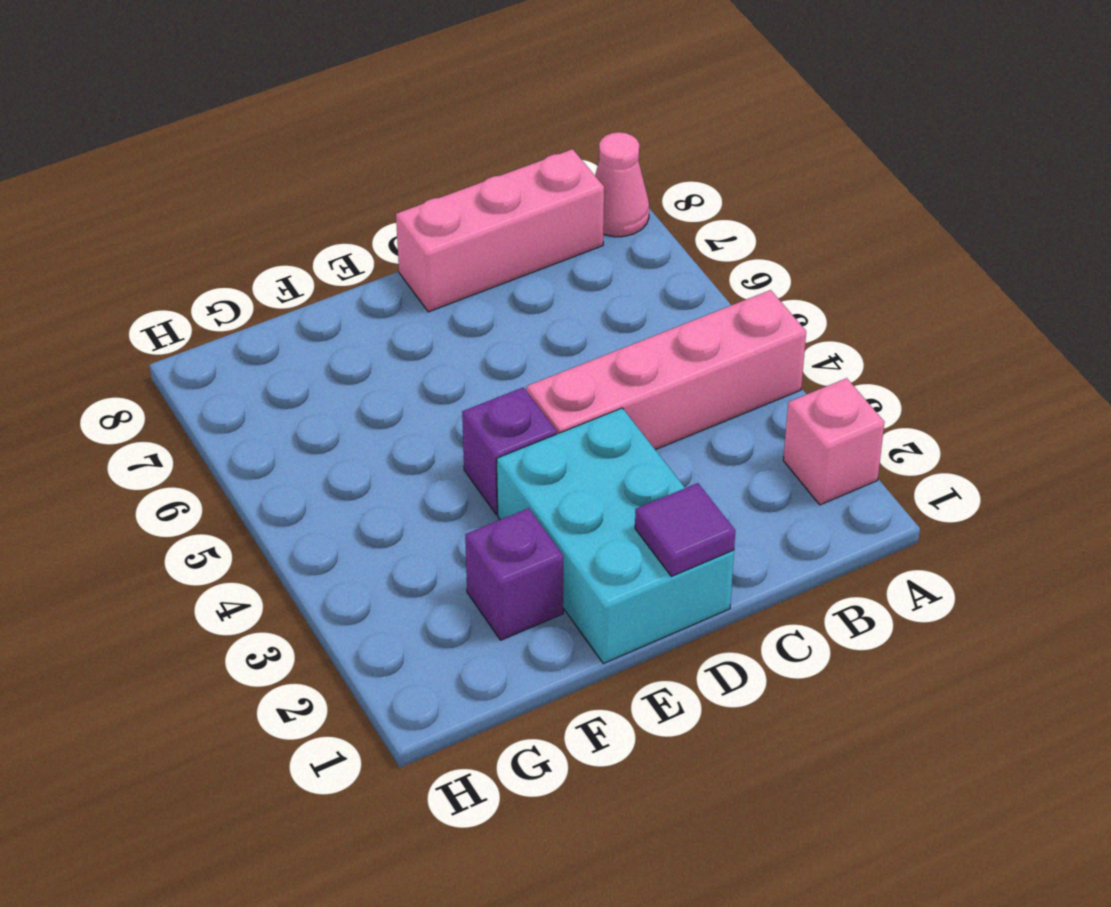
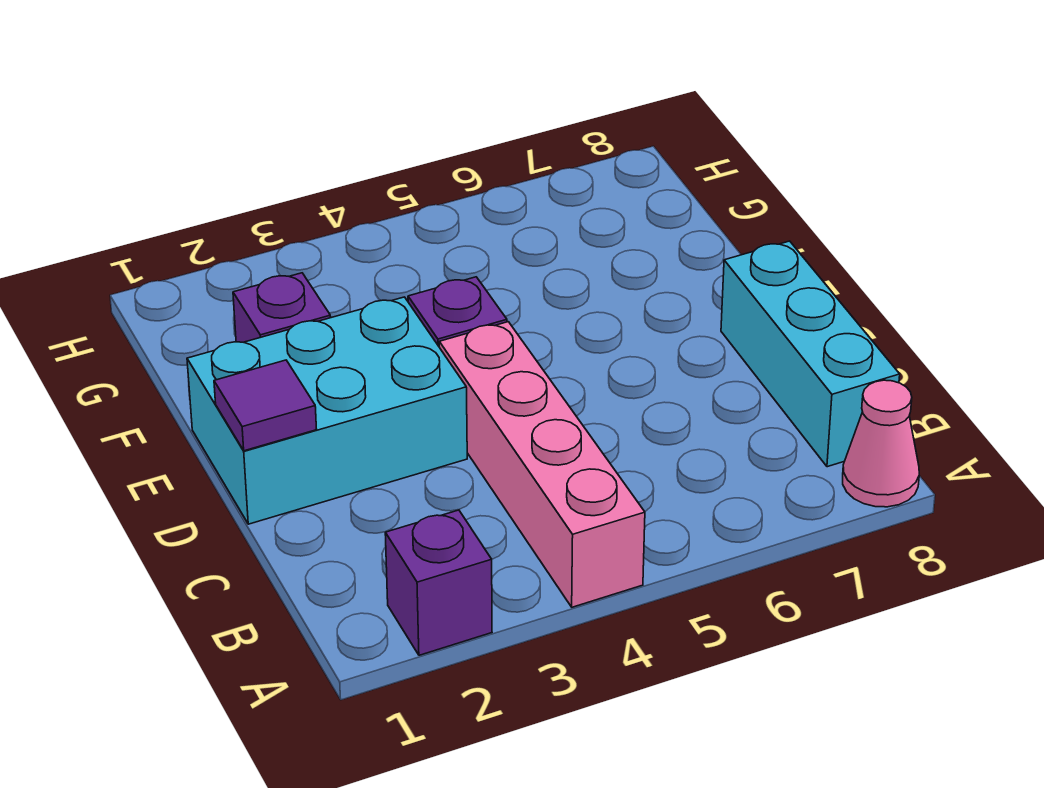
pink 1x1 brick [783,378,885,505] -> purple 1x1 brick [385,510,492,655]
pink 1x3 brick [396,149,604,312] -> cyan 1x3 brick [721,241,900,467]

